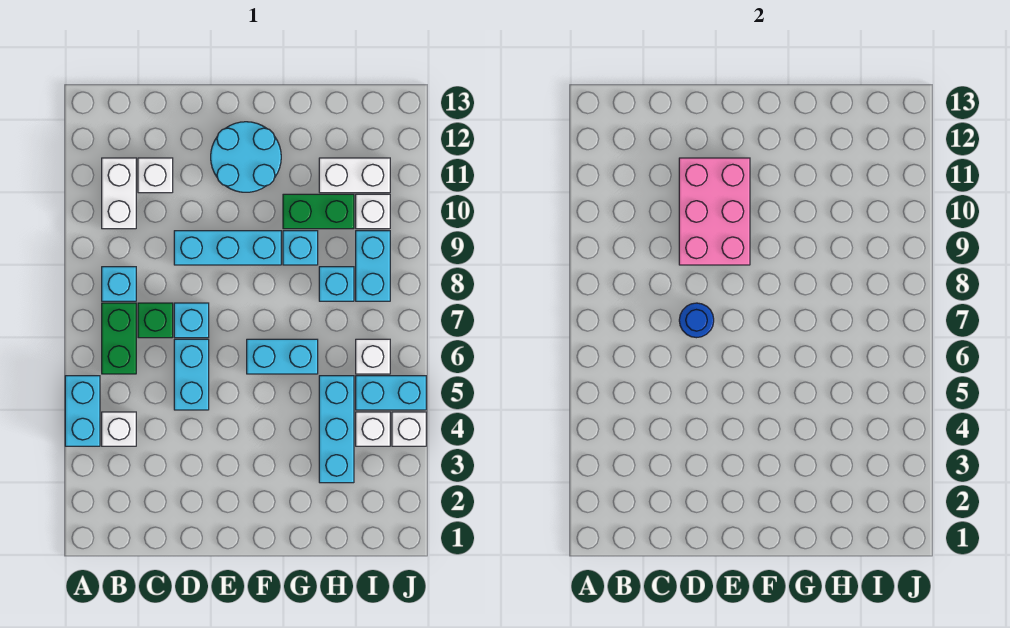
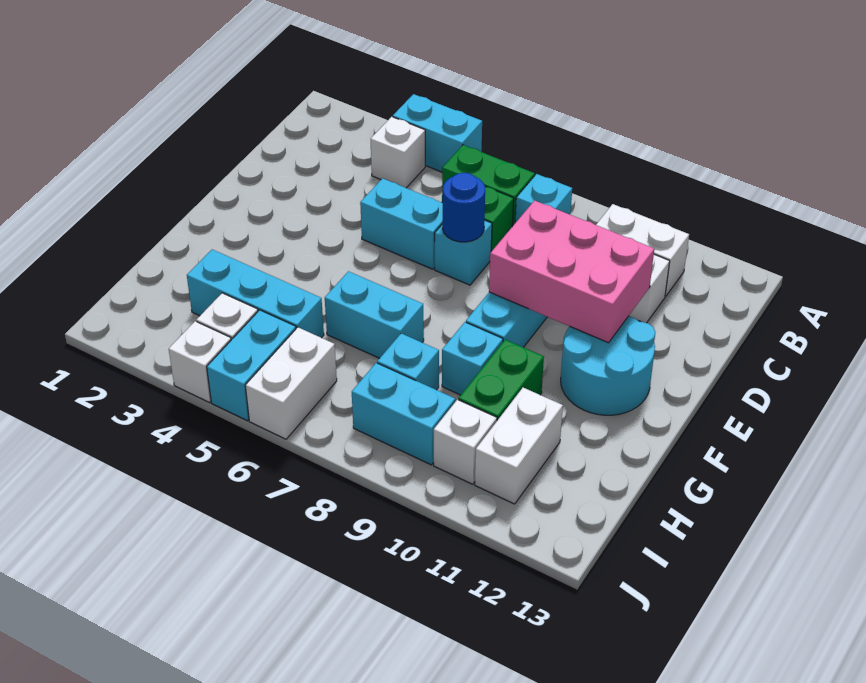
cyan 1x2 brick [247,339,318,374] -> cyan 1x2 brick turned to [325,271,424,358]
white 1x1 brick [356,339,390,374] -> white 1x2 brick [245,327,337,439]

